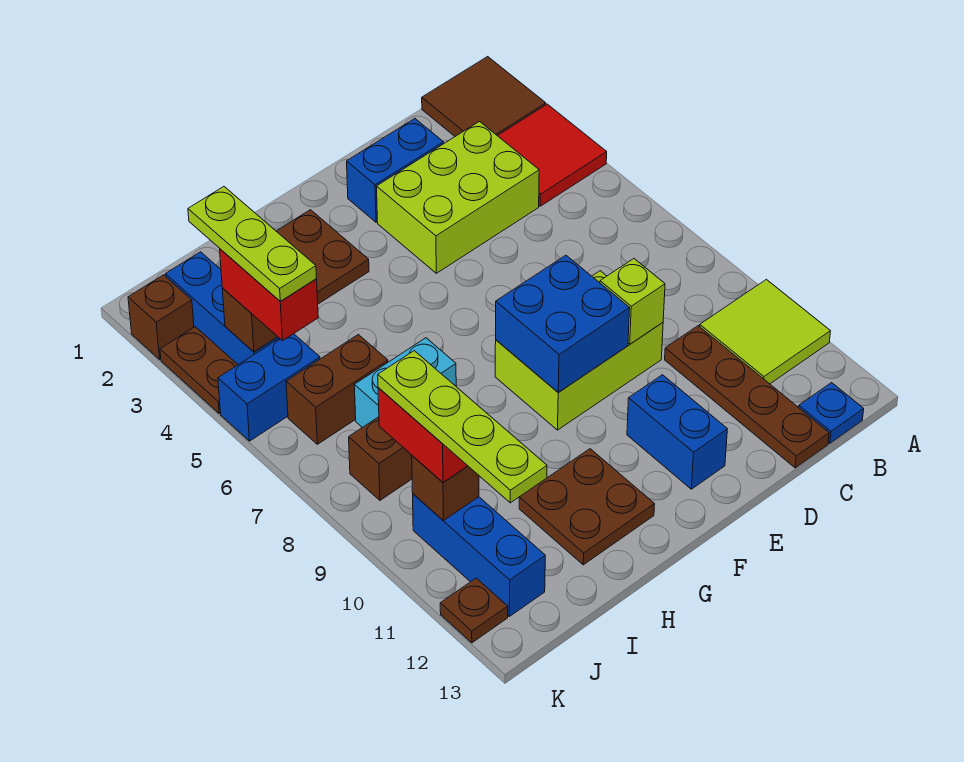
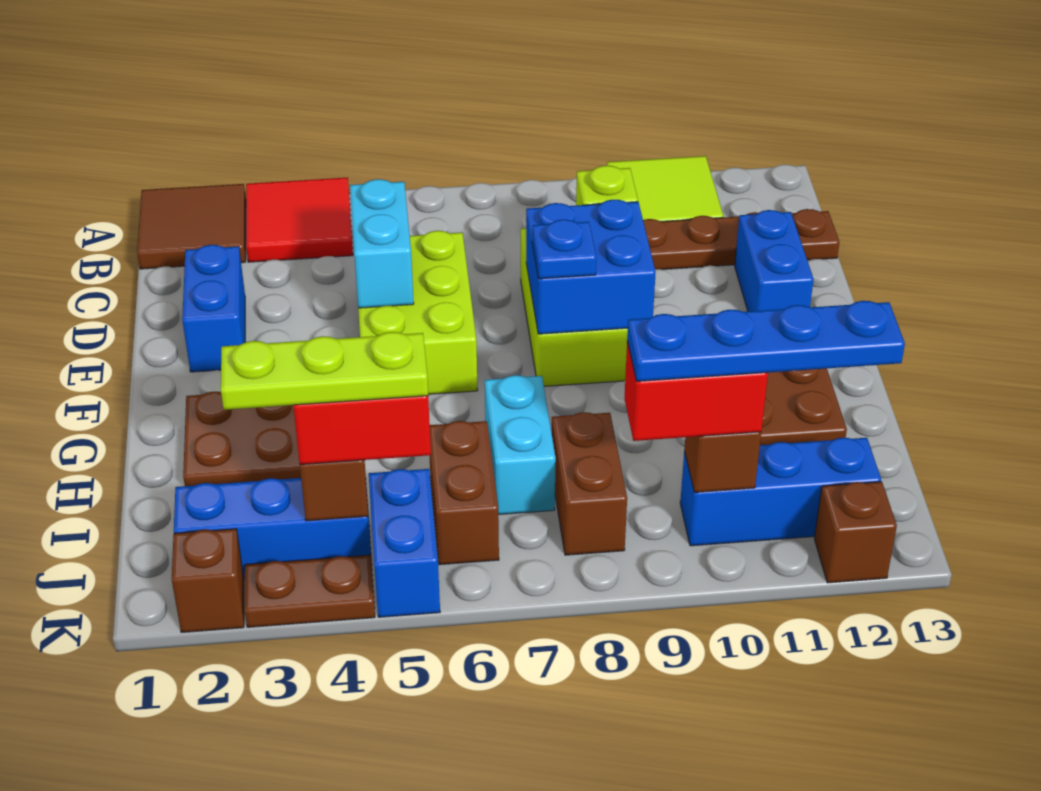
blue 1x1 plate [799,383,864,443] -> blue 1x1 plate moved to [532,220,596,279]
lime 2x3 brick [377,122,539,273] -> lime 2x3 brick moved to [358,231,478,394]
none -> cyan 1x2 brick [350,179,414,308]
blue 1x2 brick [627,375,727,489] -> blue 1x2 brick turned to [735,210,814,311]
lime 1x4 plate [378,351,547,503] -> blue 1x4 plate [627,301,905,381]
brown 1x1 plate [440,578,508,643] -> brown 1x1 brick [814,482,897,583]

